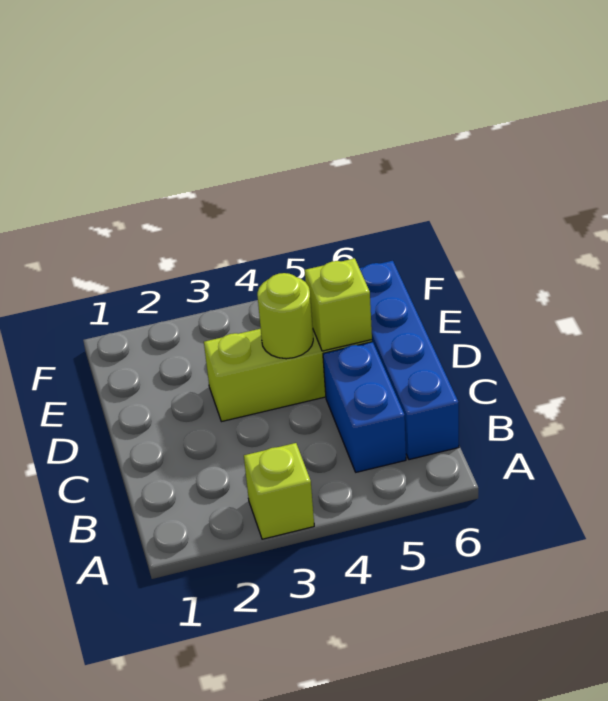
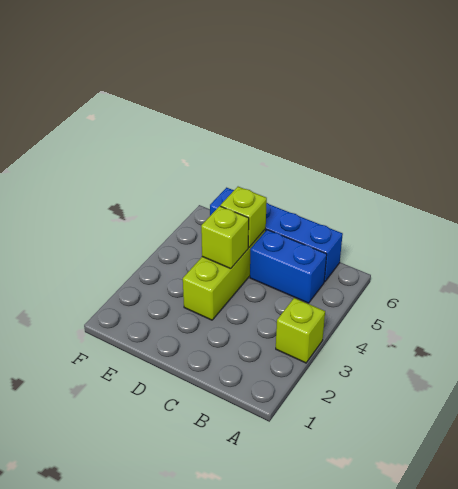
lime 1x1 round brick [257,273,313,359] -> lime 1x1 brick [201,206,249,269]

